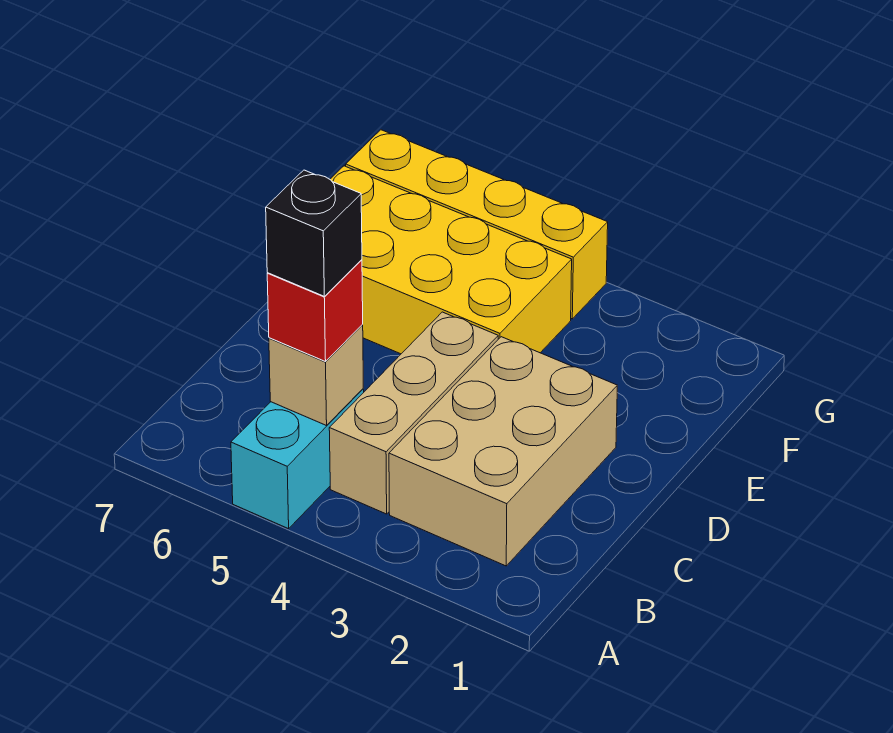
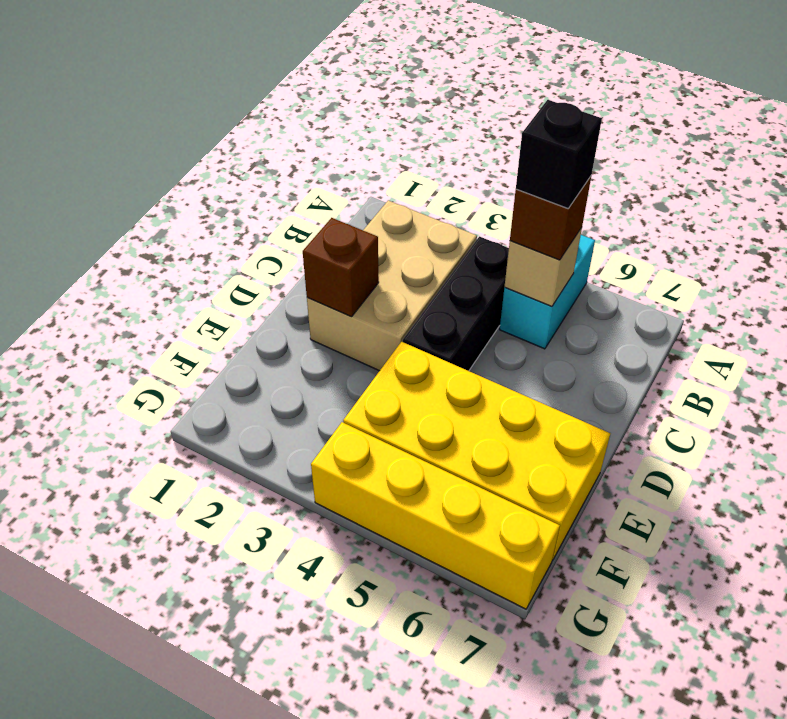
tan 1x3 brick [329,312,498,514] -> black 1x3 brick [403,236,509,371]
red 1x1 brick [267,260,363,362] -> brown 1x1 brick [510,177,591,260]
none -> brown 1x1 brick [303,218,379,317]

